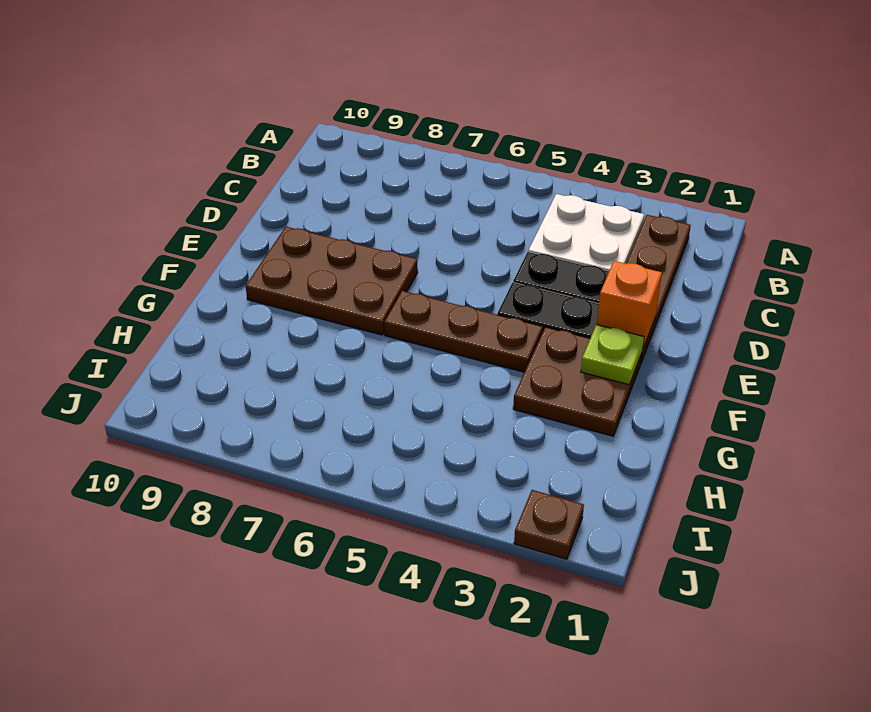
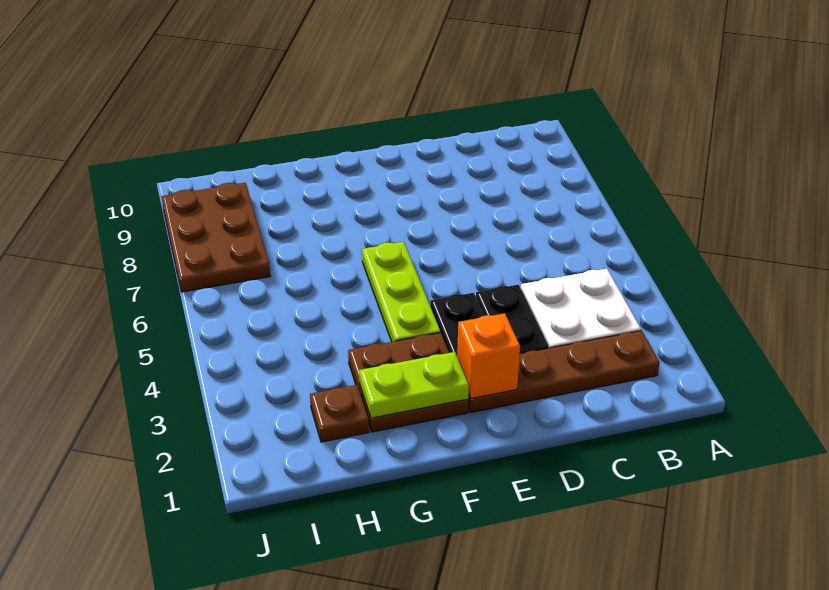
brown 2x3 plate [246,227,418,335] -> brown 2x3 plate moved to [161,183,270,292]
lime 1x1 plate [581,325,644,385] -> lime 1x2 plate [359,352,469,418]
brown 1x3 plate [384,291,543,372] -> lime 1x3 plate [362,242,440,342]
brown 1x1 plate [514,490,584,559] -> brown 1x1 plate moved to [310,385,369,442]

